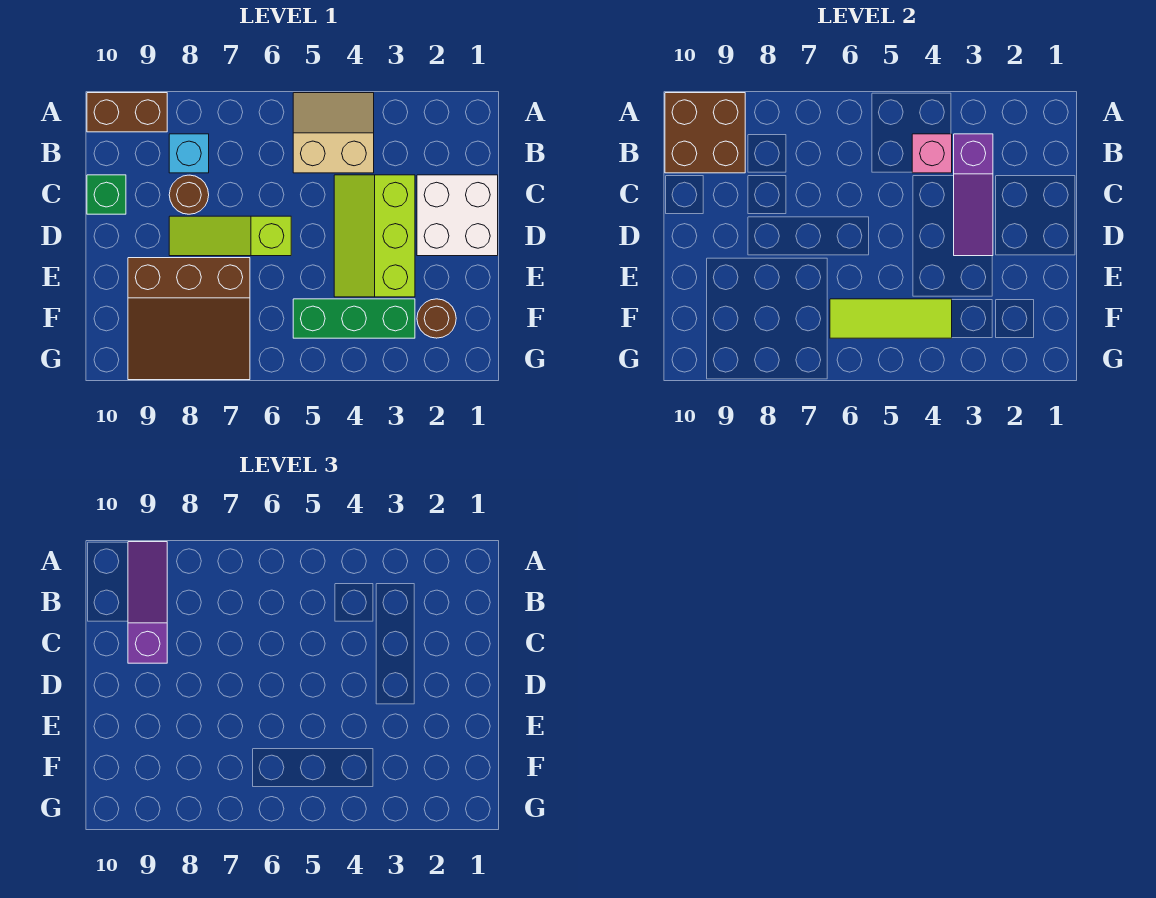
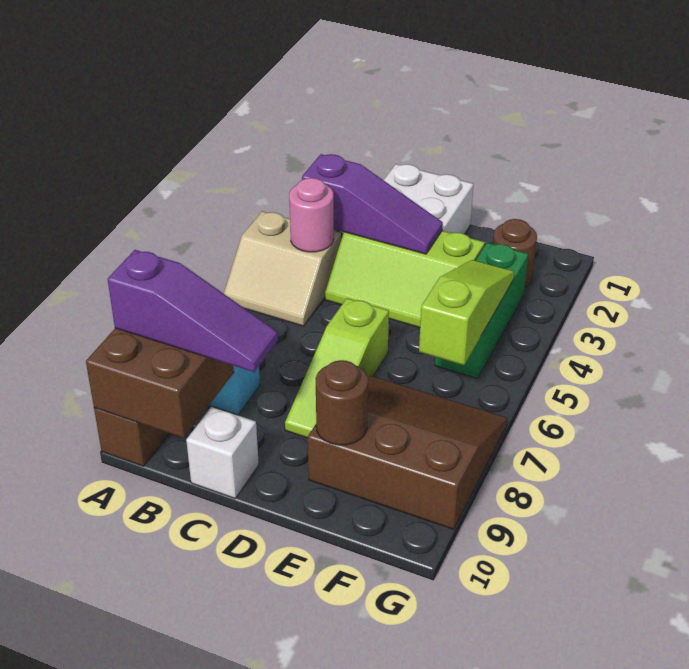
tan 2x2 slope [293,93,374,173] -> tan 2x2 slope turned to [224,211,341,326]
purple 1x3 slope [128,542,167,663] -> purple 1x3 slope turned to [107,250,278,372]
pink 1x1 brick [912,134,952,173] -> pink 1x1 round brick [289,178,334,252]
brown 1x1 round brick [169,175,209,214] -> brown 1x1 round brick moved to [315,360,368,445]
green 1x1 brick [87,175,126,214] -> white 1x1 brick [186,407,259,499]
brown 3x3 slope [128,258,250,380] -> brown 3x3 slope turned to [308,376,508,529]
lime 1x3 tile [830,299,952,338] -> lime 1x3 slope [419,260,514,365]

